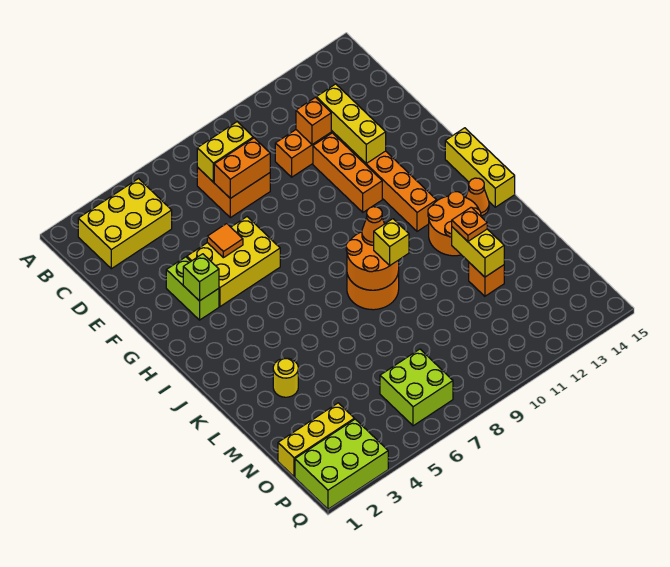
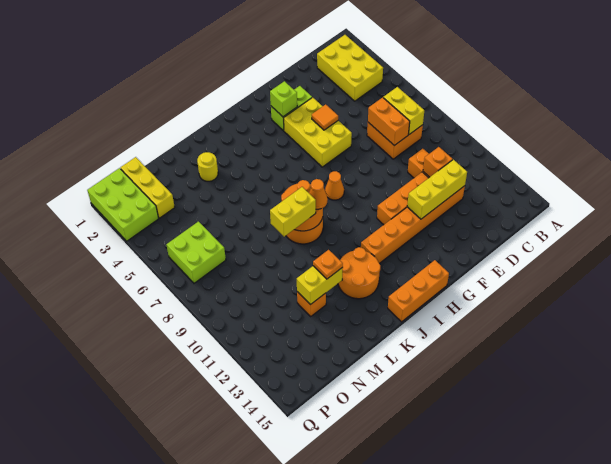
yellow 1x3 brick [445,128,515,207] -> orange 1x3 brick [388,260,449,322]
orange 1x1 cone [466,178,489,216] -> orange 1x1 cone moved to [325,171,344,200]
yellow 1x1 brick [374,219,409,265] -> yellow 1x2 brick [270,187,316,237]

